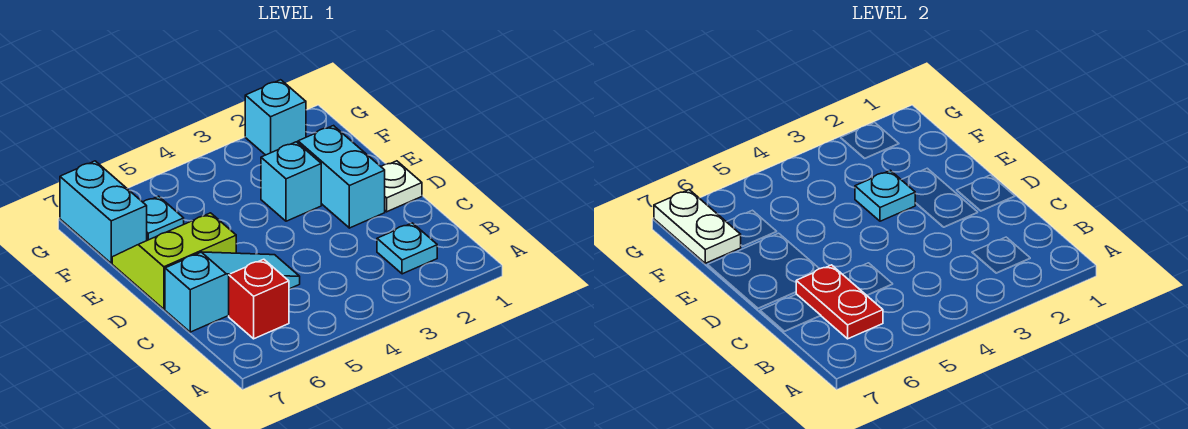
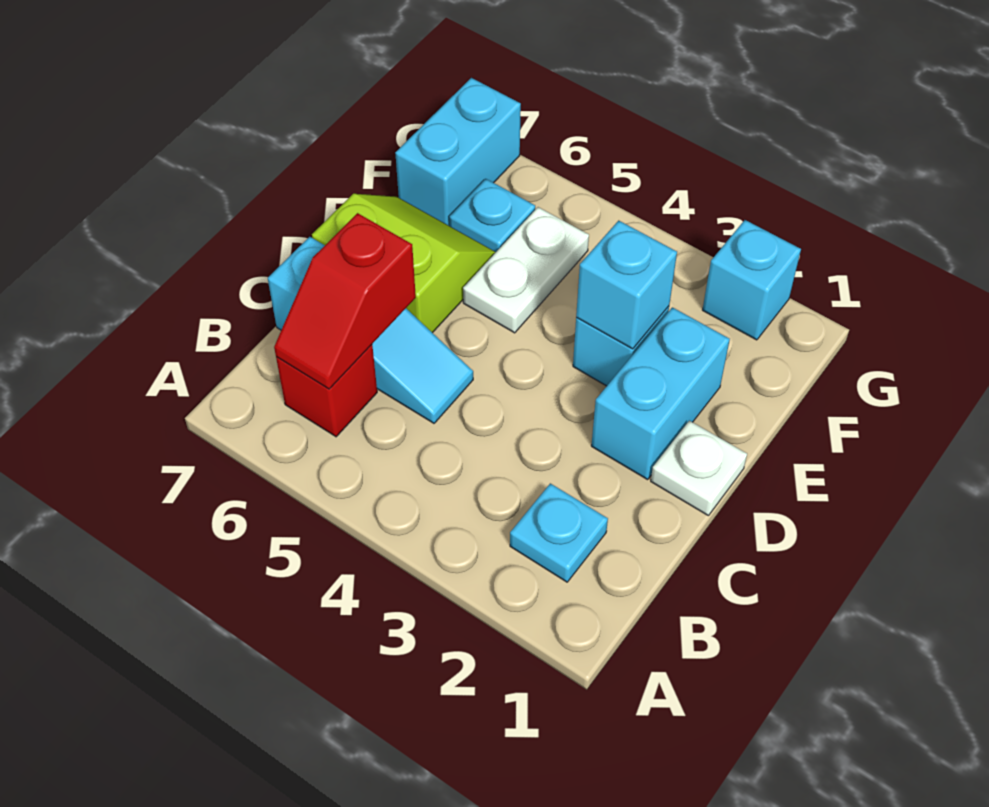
red 1x2 plate [796,265,883,339] -> red 1x2 slope [274,213,416,389]
cyan 1x1 plate [855,170,915,221] -> cyan 1x1 brick [576,221,677,349]
white 1x2 plate [654,190,741,263] -> white 1x2 plate moved to [463,207,589,333]

